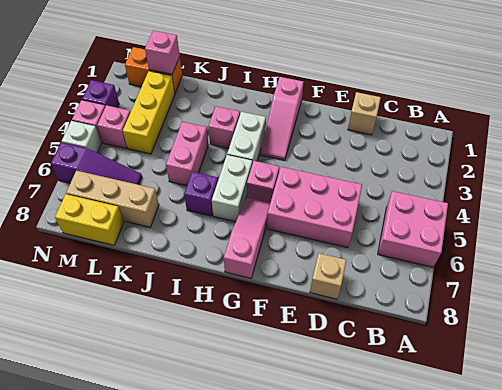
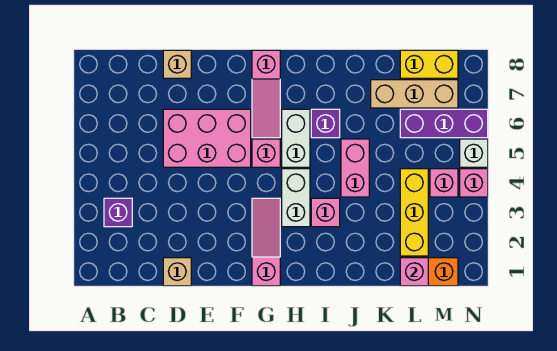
pink 2x2 brick [378,191,448,267] -> none
purple 1x3 slope [51,142,142,185] -> purple 1x3 brick [400,109,488,138]
purple 1x1 brick [82,80,119,108] -> purple 1x1 brick moved to [104,198,132,227]

